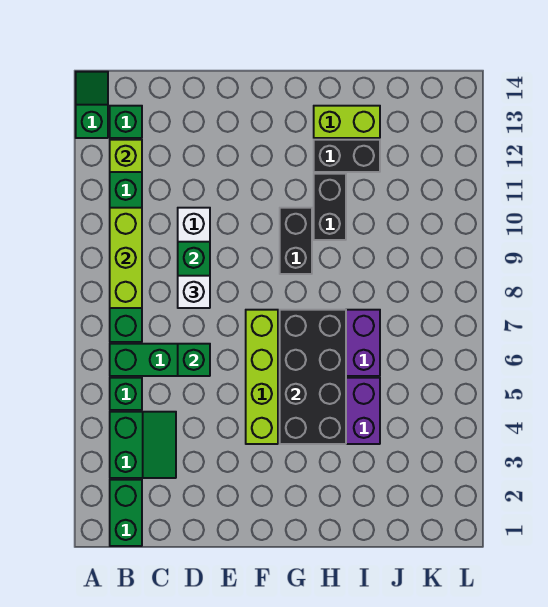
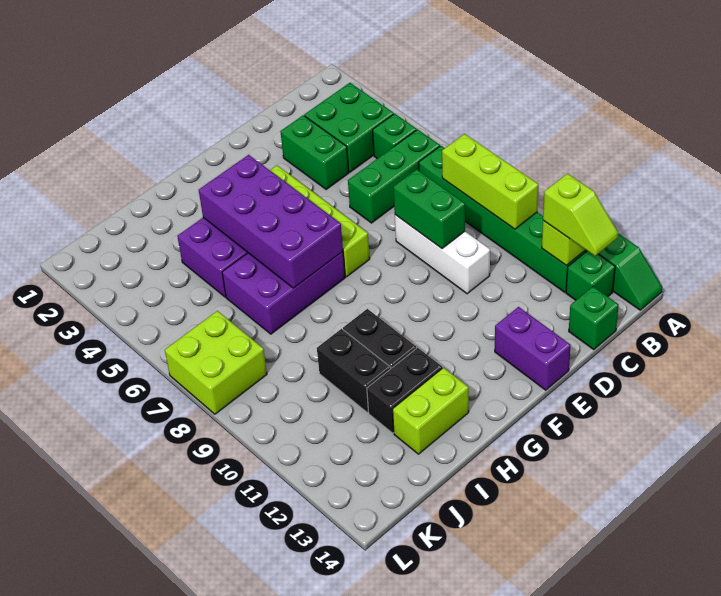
green 1x2 brick [110,480,142,546] -> green 1x2 brick moved to [280,115,349,189]
green 2x2 slope [110,412,176,478] -> green 2x2 brick [304,83,394,172]
none -> lime 1x2 slope [543,174,618,256]
green 1x1 brick [178,344,210,376] -> green 1x1 brick moved to [569,287,619,349]
white 1x1 brick [178,276,210,308] -> none
none -> purple 1x2 brick [495,307,570,390]
black 2x4 brick [280,310,346,444] -> purple 2x4 brick [199,155,343,288]
black 1x2 brick [280,208,312,274] -> black 1x2 brick moved to [317,329,391,413]
none -> lime 2x2 brick [165,311,267,414]

